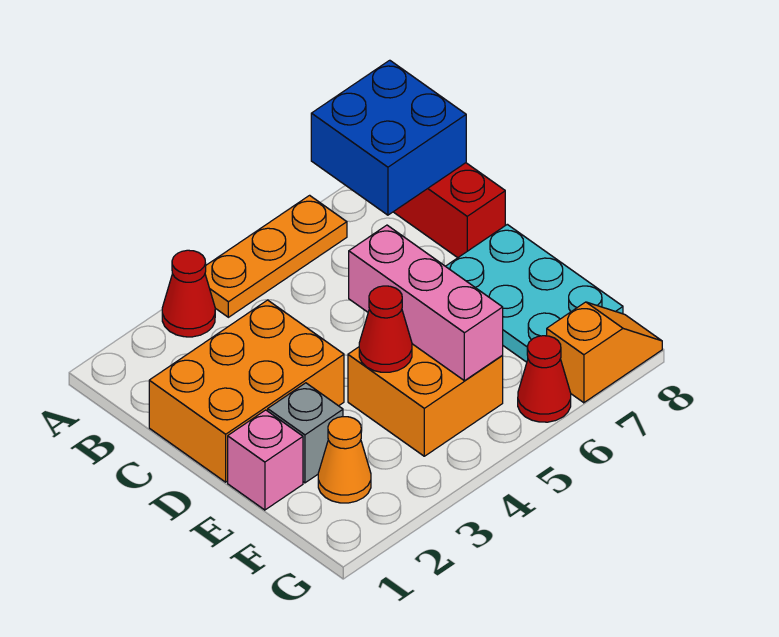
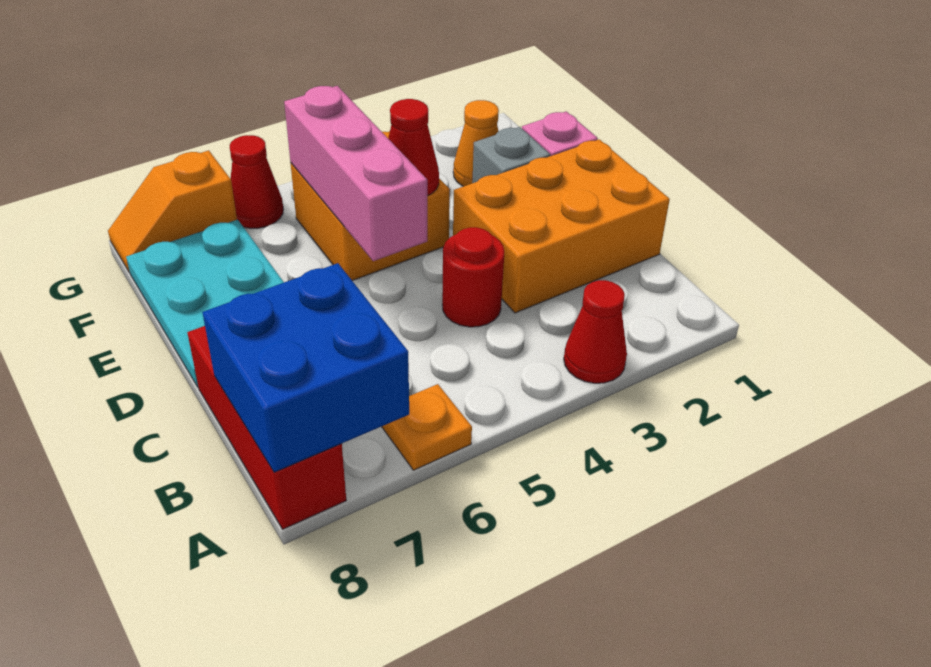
orange 1x3 plate [205,195,347,317] -> orange 1x1 plate [382,384,472,470]
none -> red 1x1 round brick [442,227,504,327]

